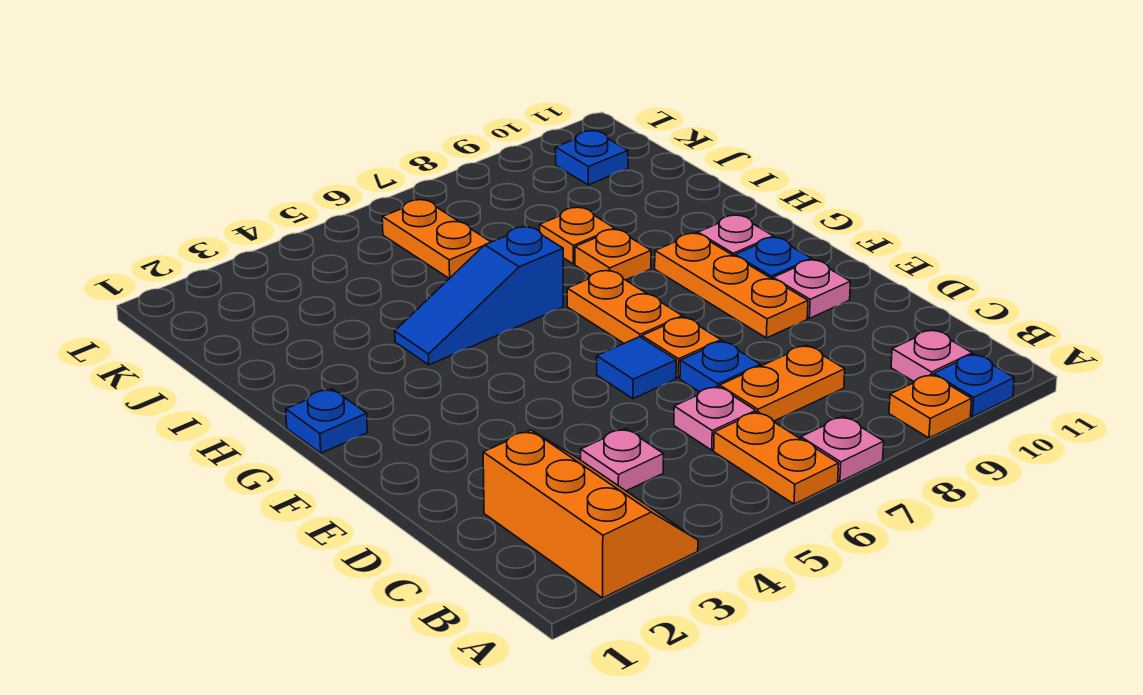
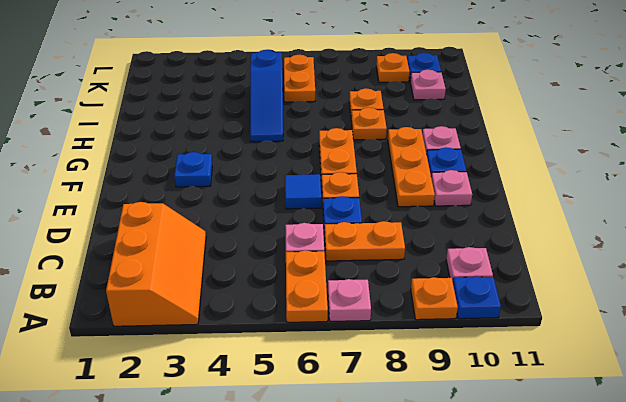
pink 1x1 plate [581,429,664,491] -> pink 1x1 plate moved to [410,70,446,100]
blue 1x1 plate [286,389,367,453] -> blue 1x1 plate moved to [174,152,212,187]
blue 1x3 slope [395,227,563,365] -> blue 1x3 slope turned to [250,50,283,142]
none -> orange 1x1 plate [376,53,409,82]

